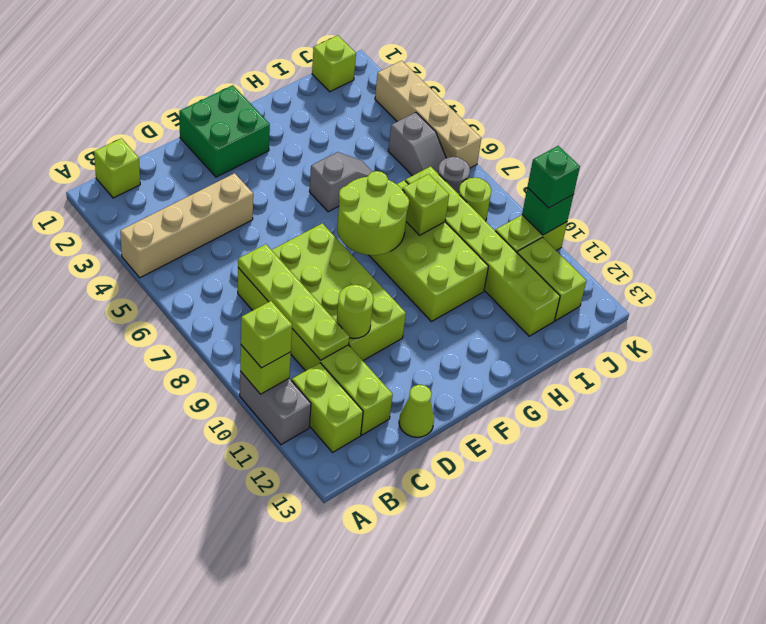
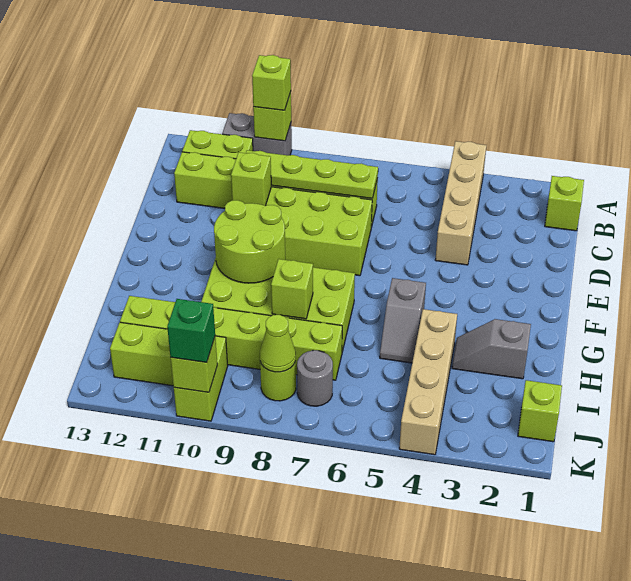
lime 1x1 round brick [337,285,373,339] -> lime 1x1 brick [231,152,272,206]
lime 1x1 cone [399,385,434,437] -> lime 1x1 cone moved to [260,315,296,372]
green 2x2 brick [179,85,270,177] -> none
lime 2x2 round brick [337,171,409,255] -> lime 2x2 round brick moved to [214,200,285,283]
grey 1x2 slope [388,112,446,176] -> grey 1x2 slope moved to [452,319,531,379]
tan 1x4 brick [375,61,481,168] -> tan 1x4 brick turned to [399,309,457,455]
green 1x1 brick [522,188,573,235] -> lime 1x1 brick [171,337,217,392]

